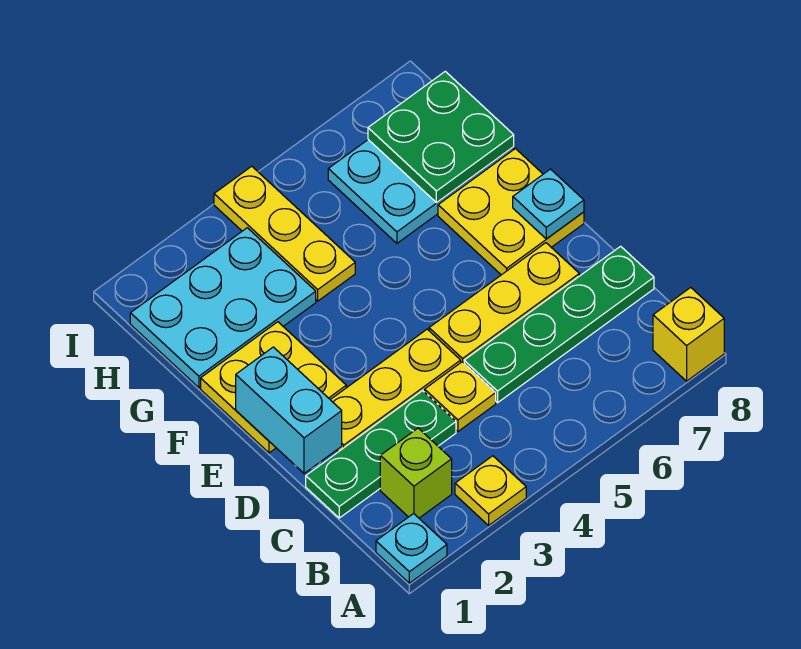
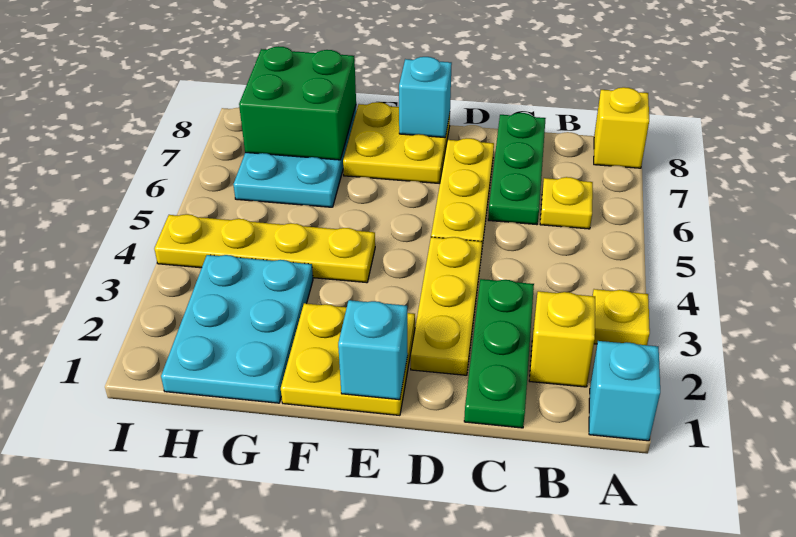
cyan 1x1 plate [376,514,447,583] -> cyan 1x1 brick [589,341,660,441]
lime 1x1 brick [380,428,452,518] -> yellow 1x1 brick [529,291,595,387]
yellow 1x1 plate [425,362,496,431] -> yellow 1x1 plate moved to [540,177,593,229]
green 1x4 plate [464,246,654,403] -> green 1x3 plate [488,113,546,225]
cyan 1x2 brick [236,347,342,473] -> cyan 1x1 brick [338,300,408,400]
cyan 1x1 plate [513,169,584,239] -> cyan 1x1 brick [399,57,452,137]
yellow 1x3 plate [214,166,355,301] -> yellow 1x4 plate [154,214,375,283]
green 2x2 plate [368,71,514,203] -> green 2x2 brick [239,46,356,160]

